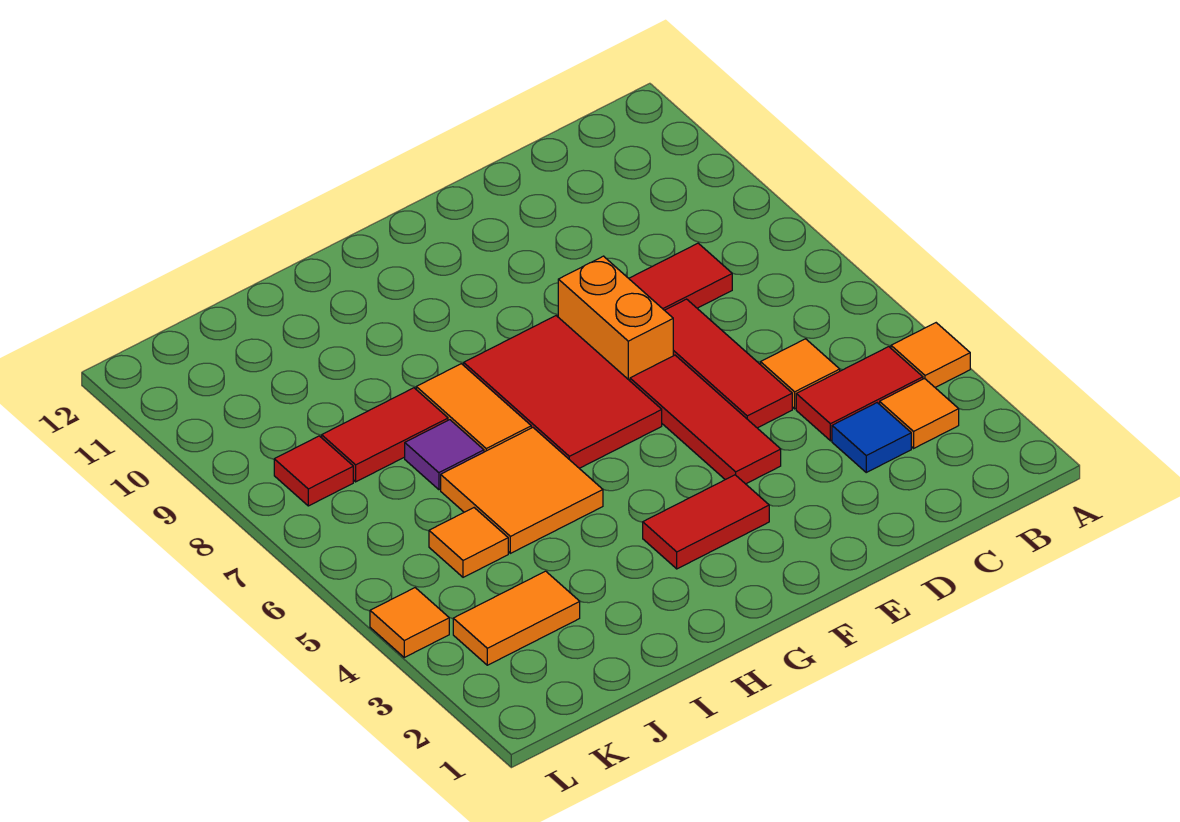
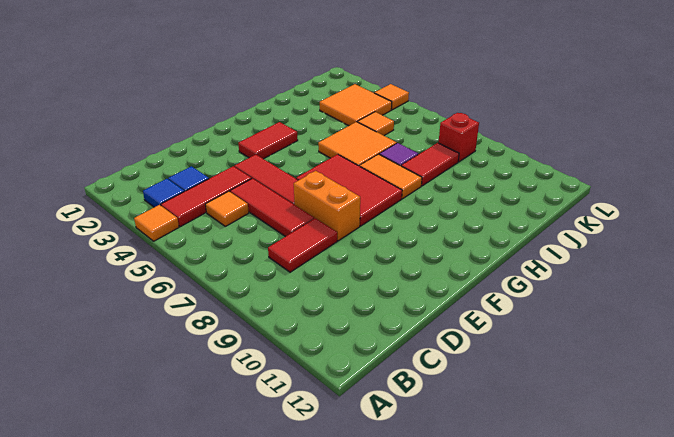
orange 1x1 tile [880,379,959,448] -> blue 1x1 tile [143,179,184,207]
red 1x2 tile [796,347,923,441] -> red 1x3 tile [161,166,252,227]
orange 1x2 tile [453,571,580,665] -> orange 2x2 tile [320,84,392,126]
red 1x1 tile [274,436,353,506] -> red 1x1 brick [439,113,479,162]

